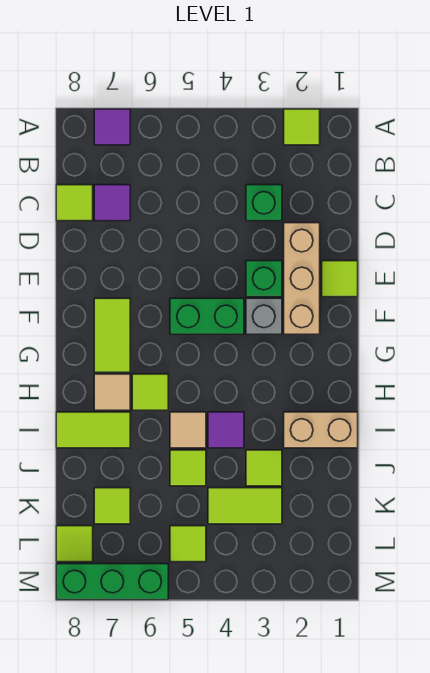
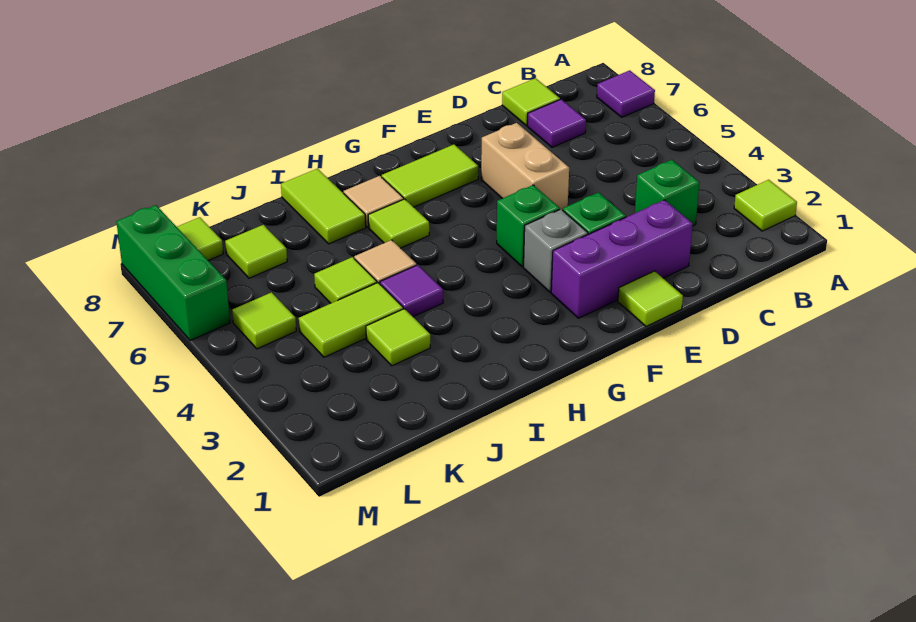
tan 1x3 brick [284,223,320,334] -> purple 1x3 brick [551,200,693,318]
green 1x2 brick [170,298,244,334] -> green 1x1 brick [497,185,560,267]
tan 1x2 brick [284,412,358,448] -> tan 1x2 brick moved to [481,123,569,210]
lime 1x2 tile [208,488,282,524] -> lime 1x2 tile turned to [299,283,403,357]

